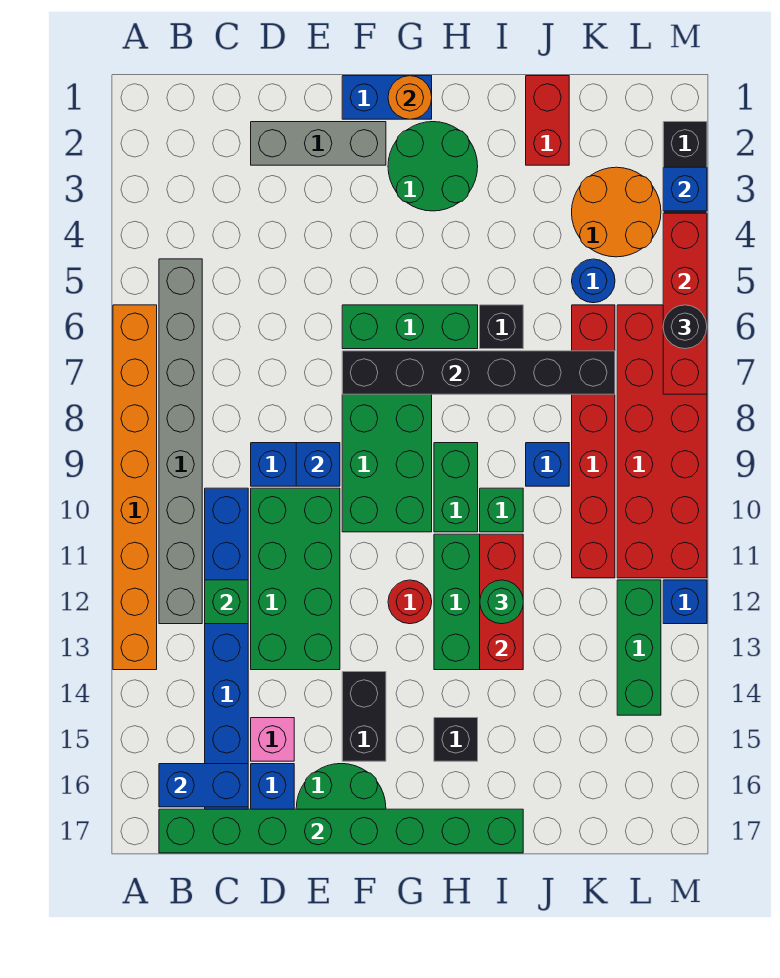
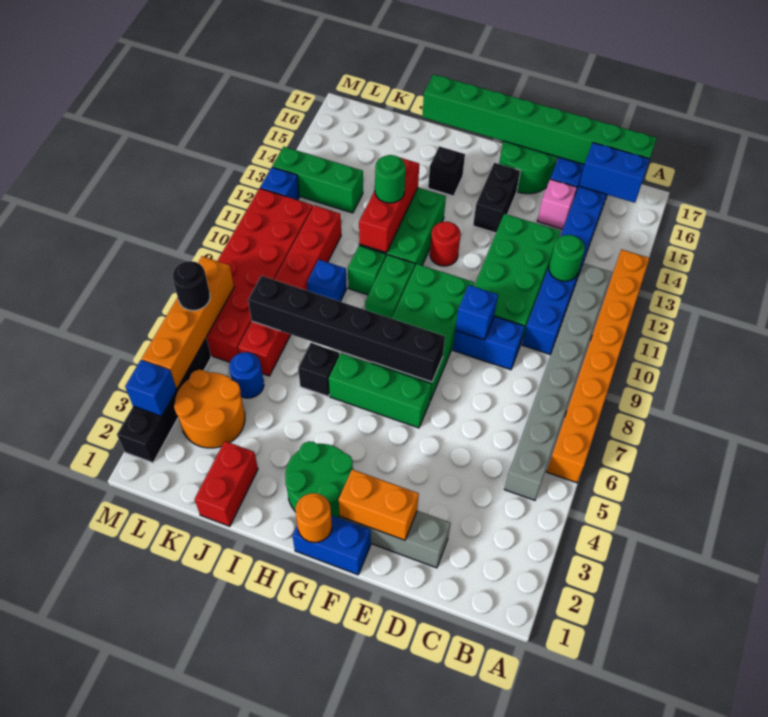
green 1x1 brick [205,580,248,624] -> green 1x1 round brick [549,235,585,281]
none -> orange 1x2 brick [339,470,419,540]
green 1x3 brick [617,580,661,715] -> green 1x3 brick turned to [272,147,363,213]
red 1x4 brick [663,213,707,394] -> orange 1x4 brick [142,256,234,389]

